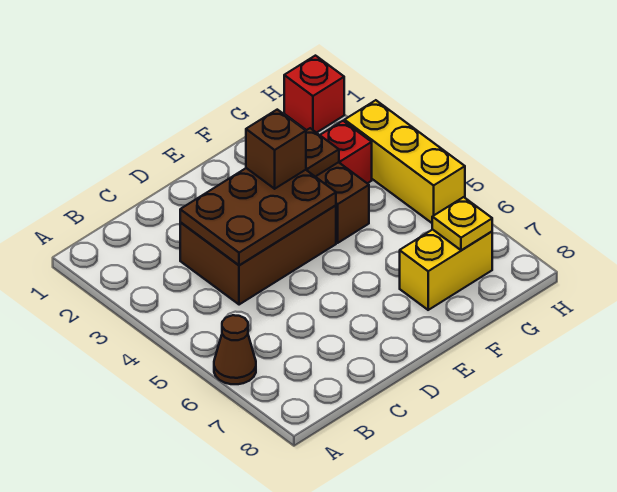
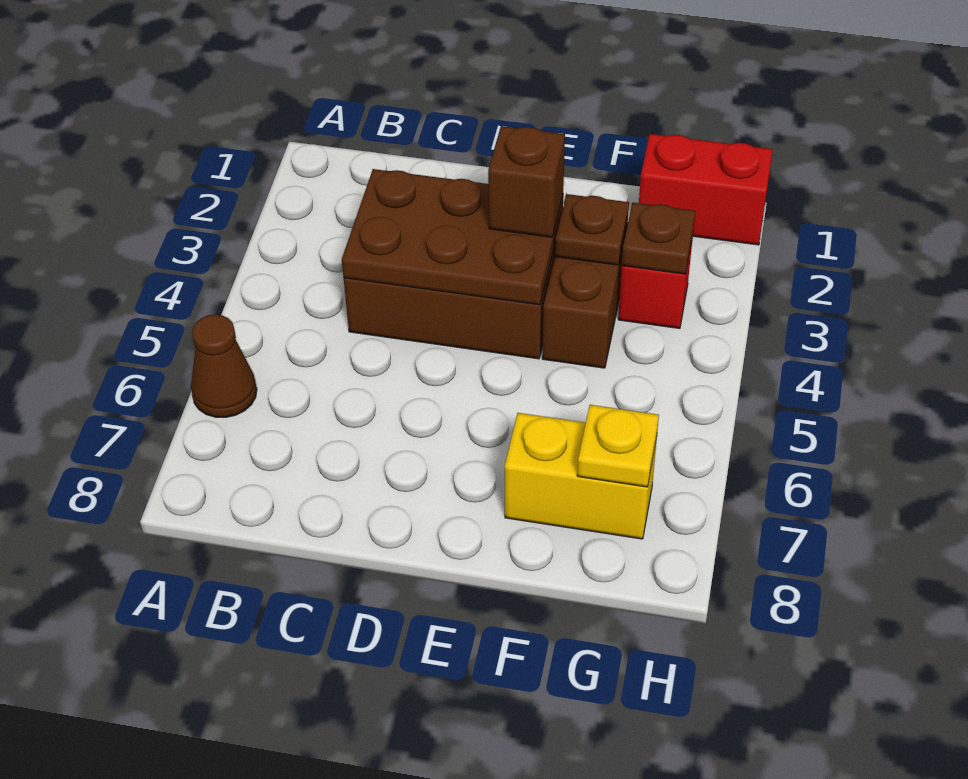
none -> brown 1x1 plate [622,203,695,274]
red 1x1 brick [284,56,344,133] -> red 1x2 brick [639,134,773,245]
yellow 1x3 brick [345,100,465,223] -> none

